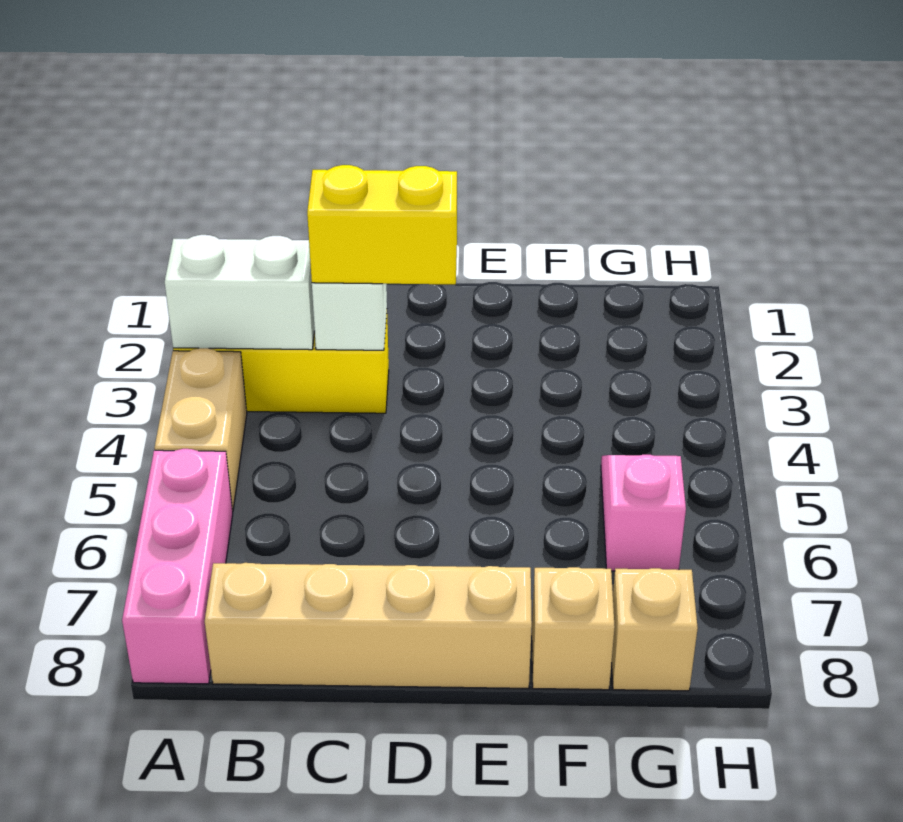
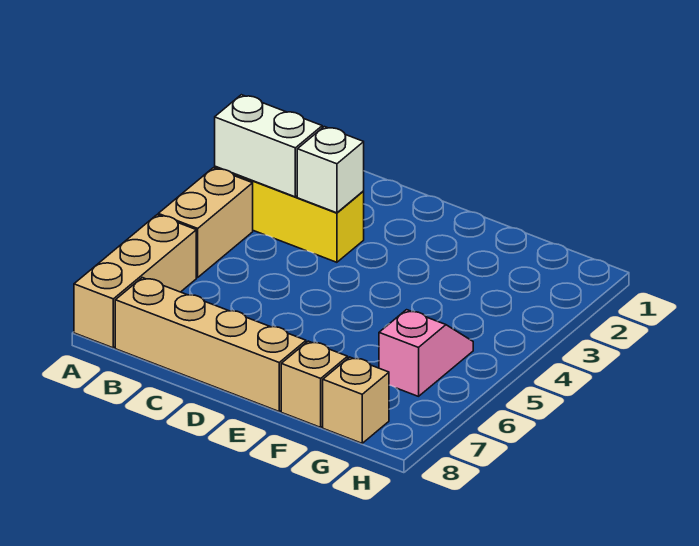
pink 1x3 brick [122,449,233,684] -> tan 1x3 brick [74,215,196,348]
yellow 1x2 brick [307,165,457,284] -> none

